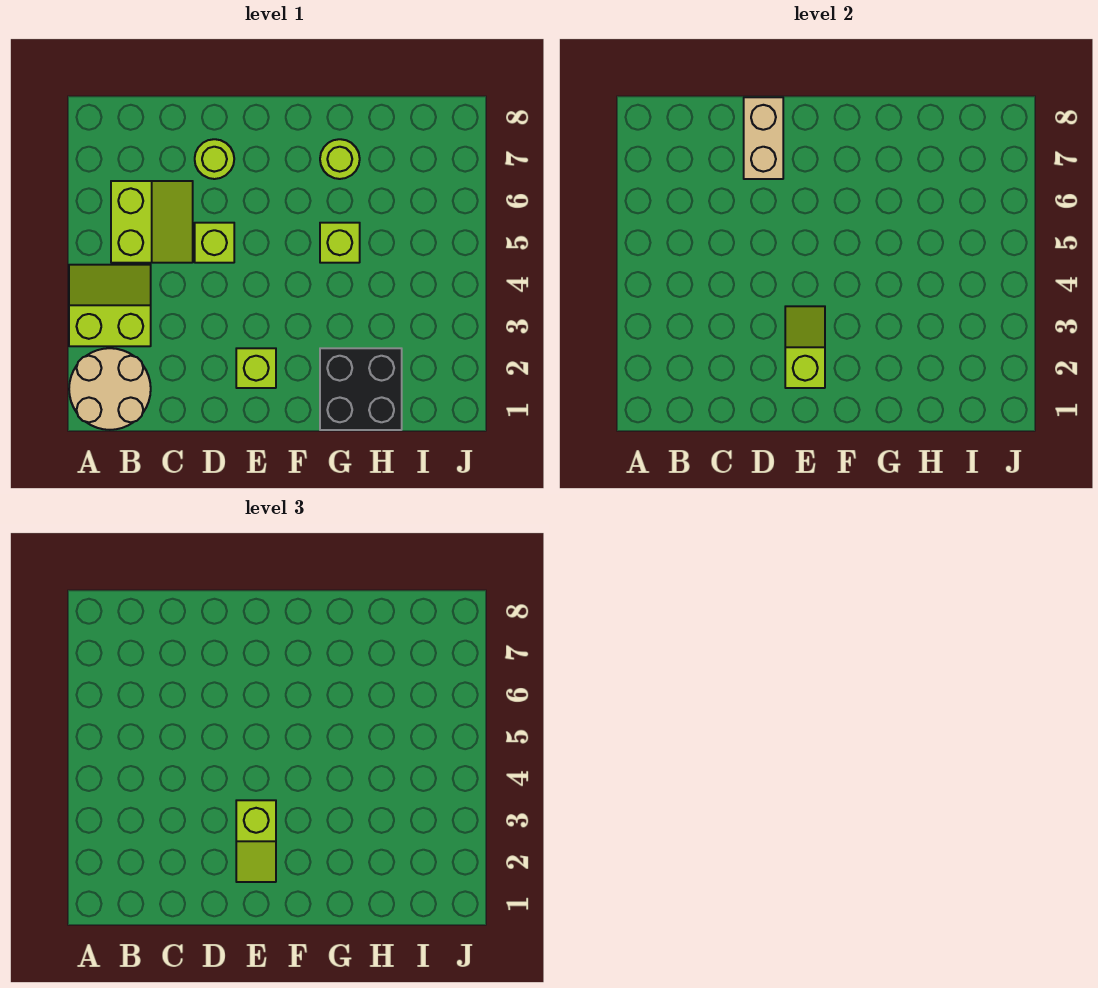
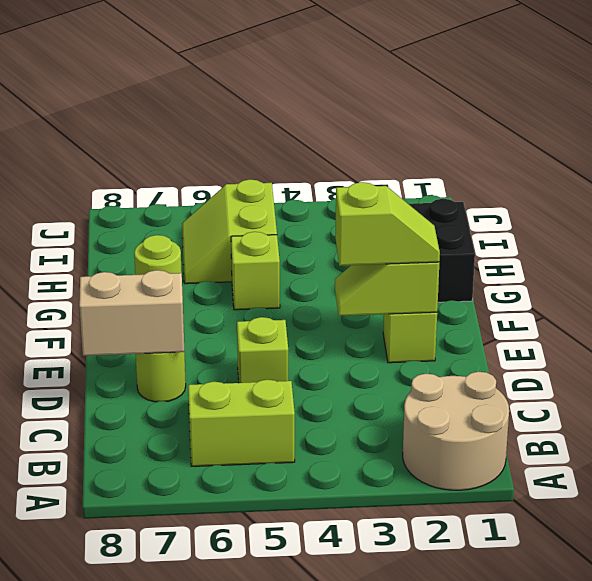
lime 2x2 slope [69,265,151,346] -> lime 2x2 slope moved to [182,179,277,284]

